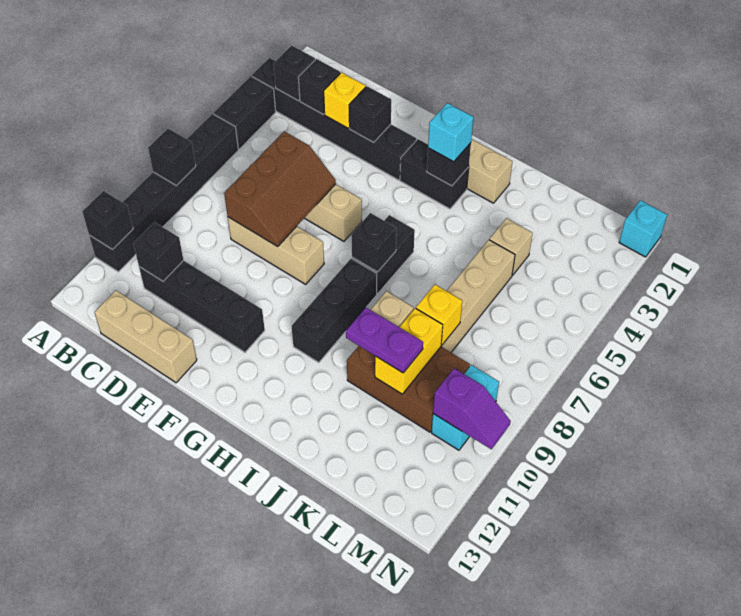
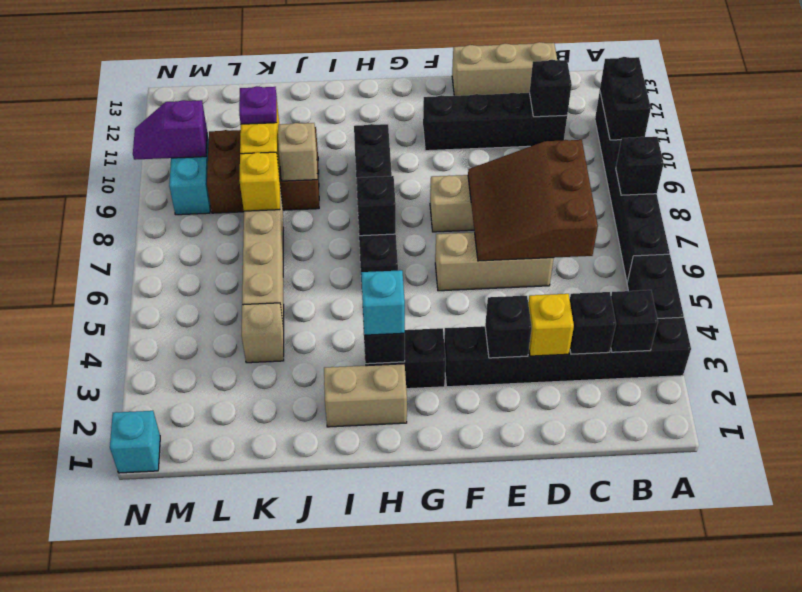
black 1x1 brick [82,191,133,250] -> black 1x2 brick [600,57,651,140]
brown 2x3 slope [224,131,336,247] -> brown 3x3 slope [468,140,598,261]
purple 1x2 plate [346,308,423,373] -> purple 1x1 plate [239,86,277,124]

